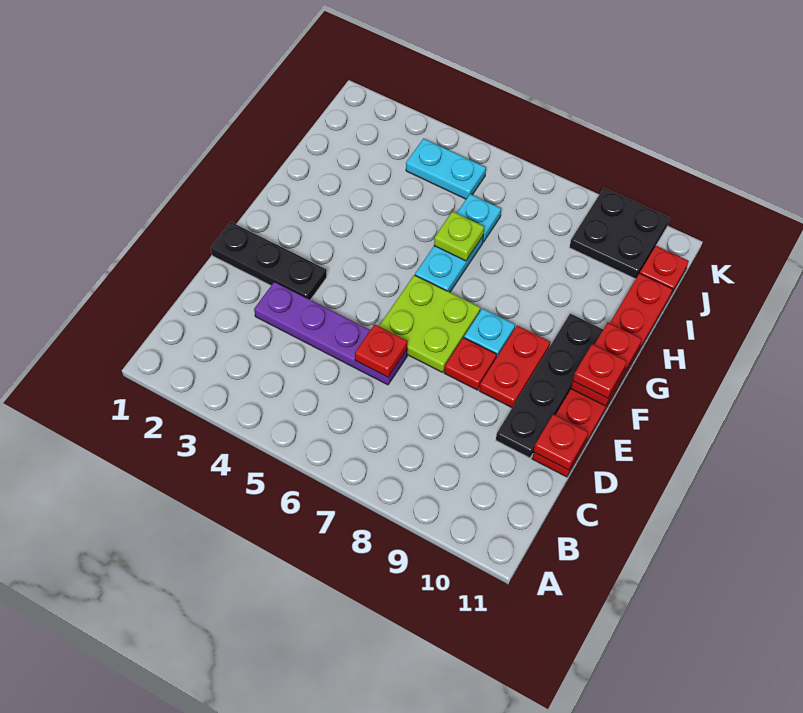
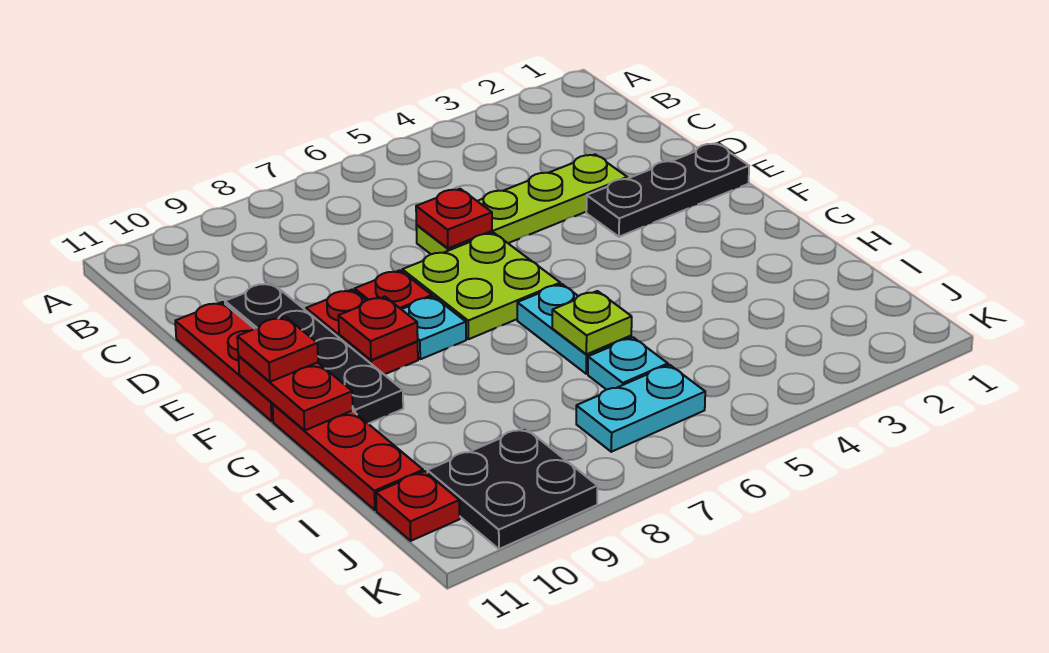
purple 1x4 plate [254,282,407,385] -> lime 1x4 plate [416,154,627,254]
red 1x1 plate [534,414,588,470] -> red 1x1 plate moved to [338,297,418,360]
cyan 1x2 plate [406,139,486,199] -> cyan 1x2 plate moved to [576,365,705,452]

